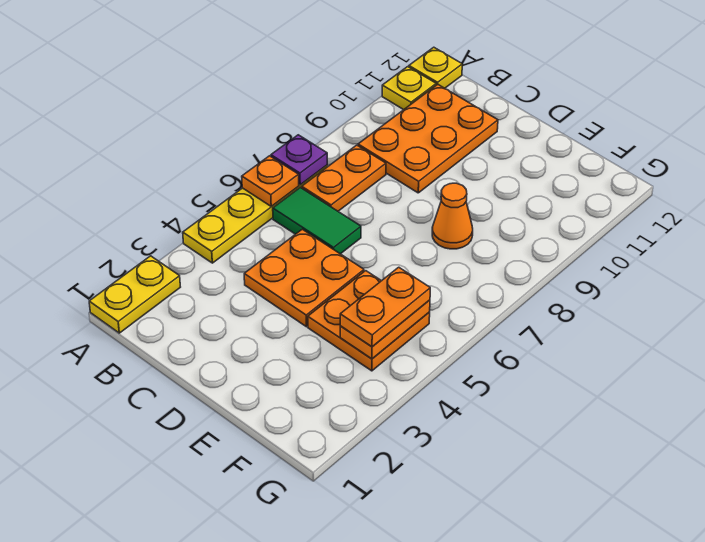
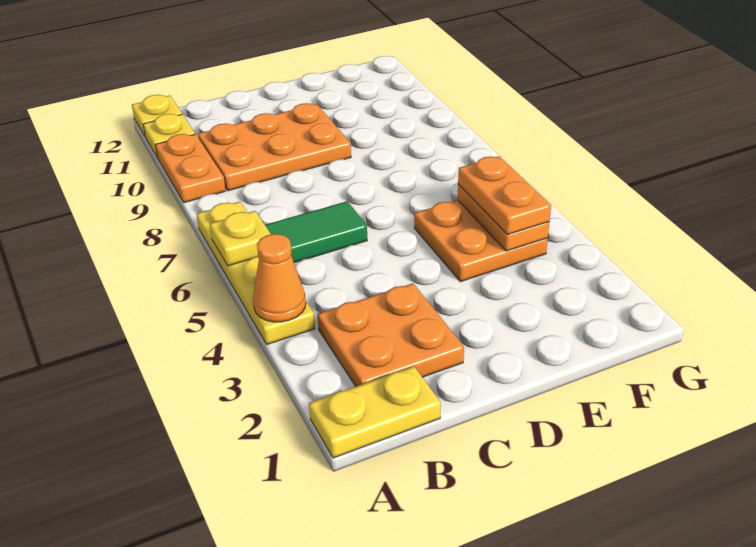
yellow 1x2 plate [89,256,180,333] -> yellow 1x2 plate turned to [309,367,441,458]
orange 1x1 plate [242,156,299,206] -> yellow 1x1 plate [210,211,271,266]
purple 1x1 plate [271,135,327,185] -> none
orange 1x2 plate [302,145,386,211] -> orange 1x2 plate moved to [155,134,226,203]
orange 2x3 plate [358,84,498,193] -> orange 2x3 plate turned to [198,103,351,191]
orange 2x2 plate [244,229,364,327] -> orange 2x2 plate moved to [317,283,464,386]
orange 1x1 cone [432,183,473,249] -> orange 1x1 cone moved to [253,234,306,322]

